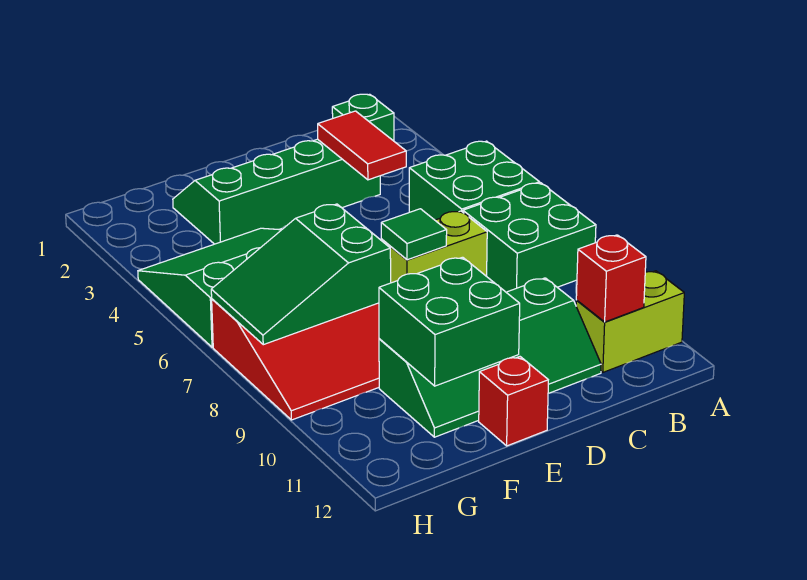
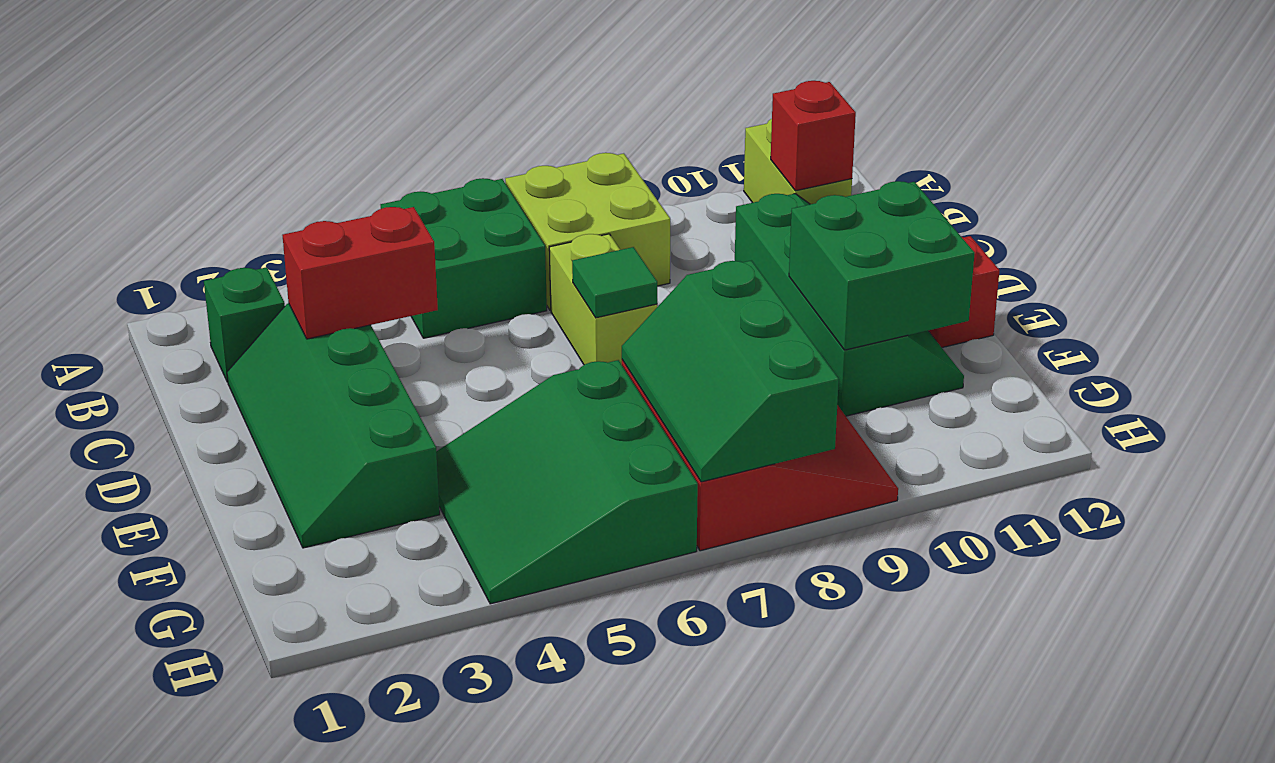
green 2x2 brick [463,183,596,292] -> lime 2x2 brick [505,153,670,310]
red 1x2 tile [318,111,406,180] -> red 1x2 brick [282,207,438,339]
green 2x3 slope [211,204,391,345] -> green 2x3 slope turned to [622,261,839,482]

